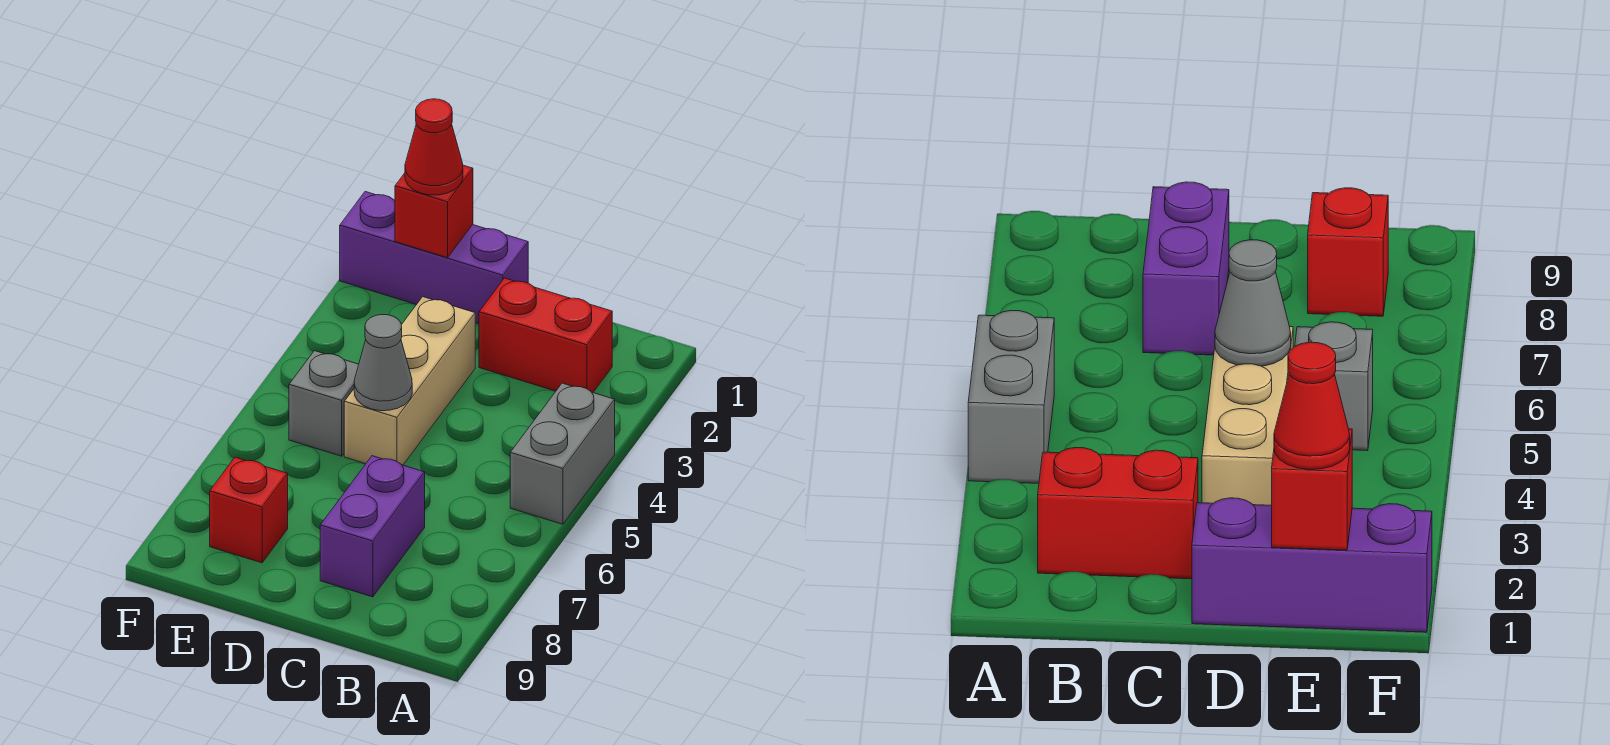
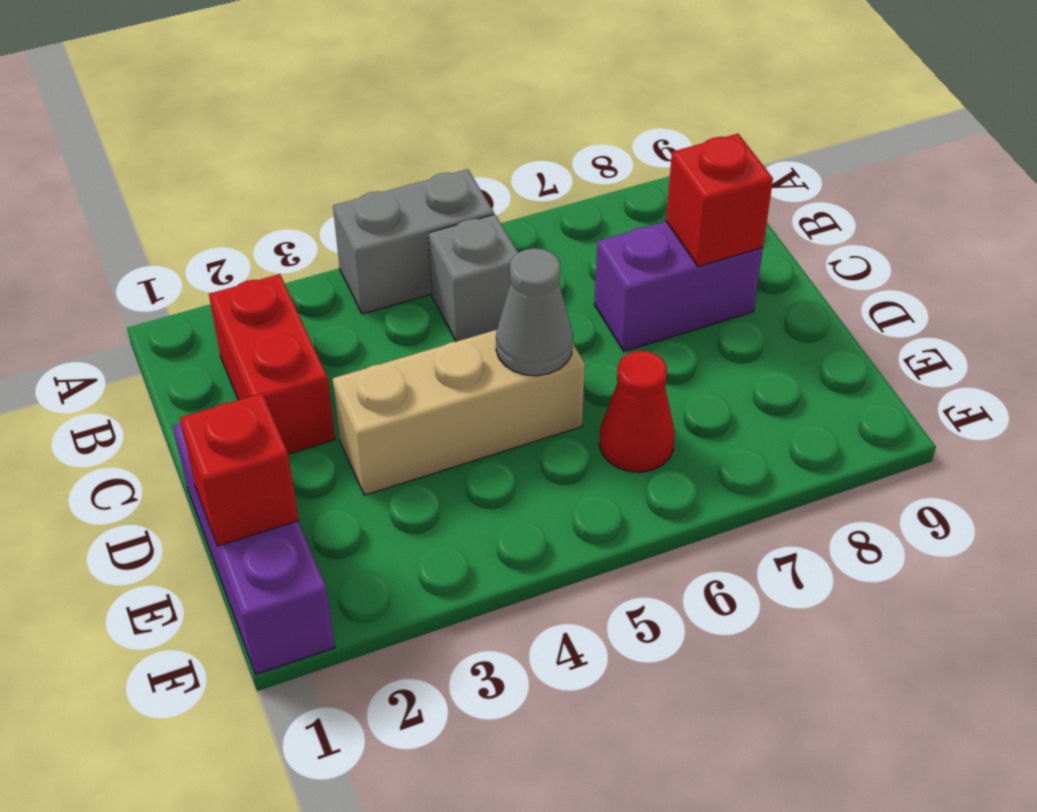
red 1x1 cone [405,99,463,195] -> red 1x1 cone moved to [599,351,675,472]
grey 1x1 brick [289,351,359,456] -> grey 1x1 brick moved to [429,215,518,341]
red 1x1 brick [210,457,288,563] -> red 1x1 brick moved to [666,134,773,266]

